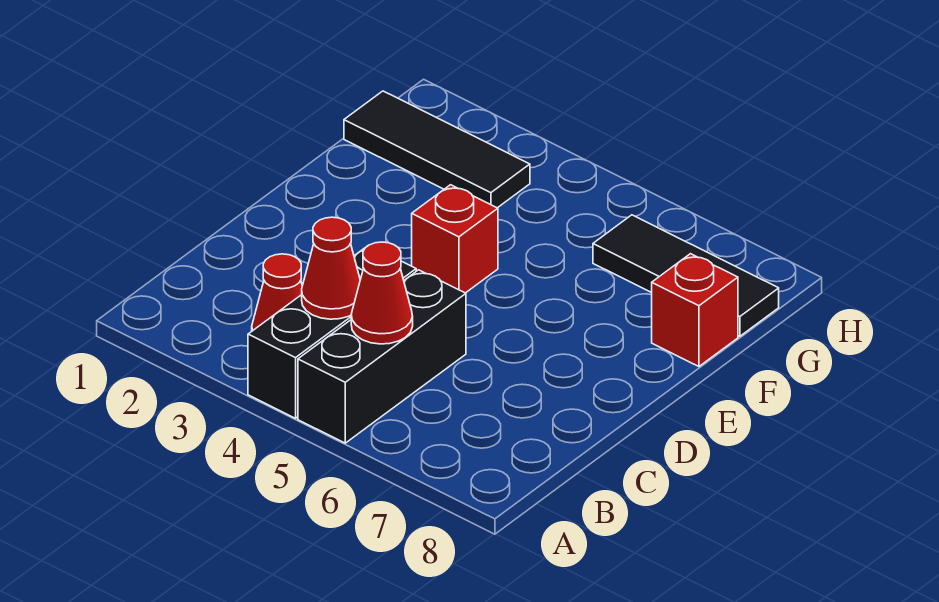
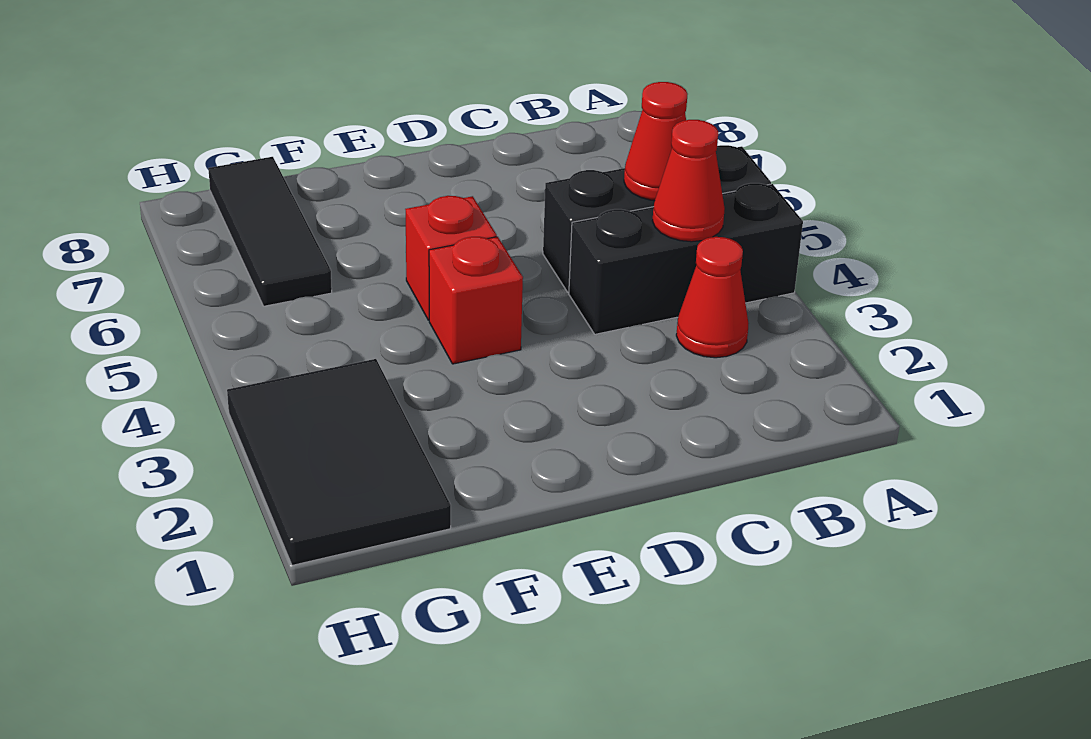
red 1x1 brick [652,254,738,366] -> red 1x1 brick moved to [405,196,497,320]
black 1x3 tile [344,91,530,208] -> black 2x3 tile [227,359,451,565]

